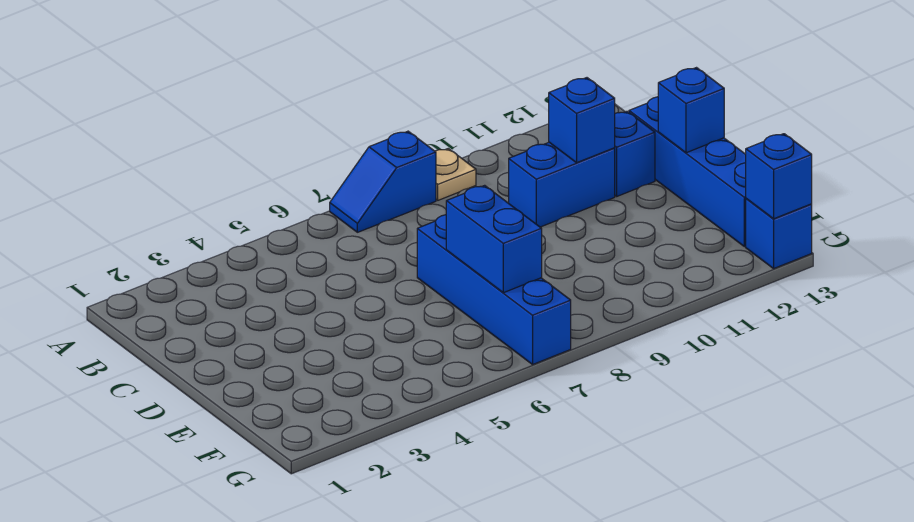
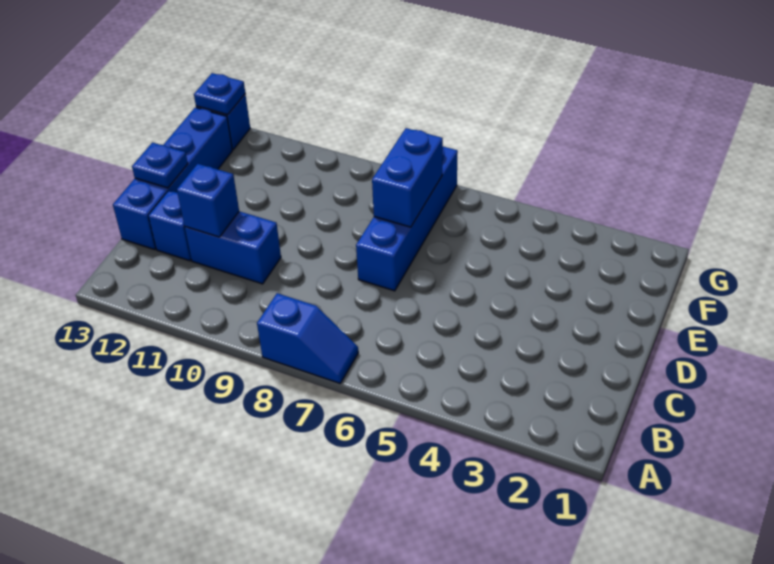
tan 1x1 plate [435,149,476,200] -> none
blue 1x1 brick [658,68,724,153] -> blue 1x1 plate [132,143,188,188]
blue 1x1 brick [746,134,812,219] -> blue 1x1 plate [194,73,245,115]

